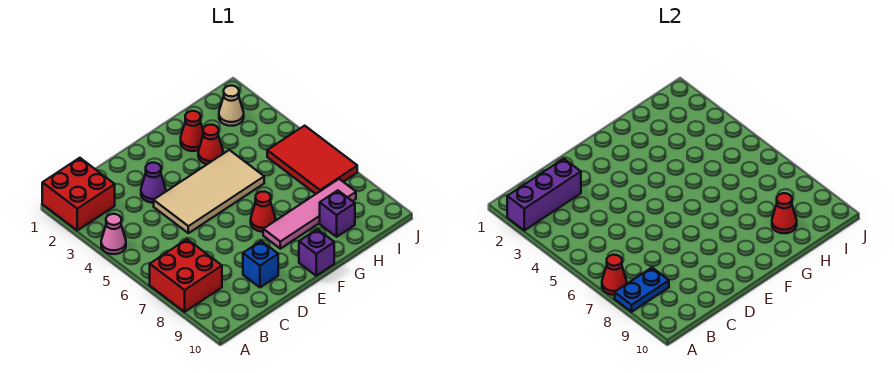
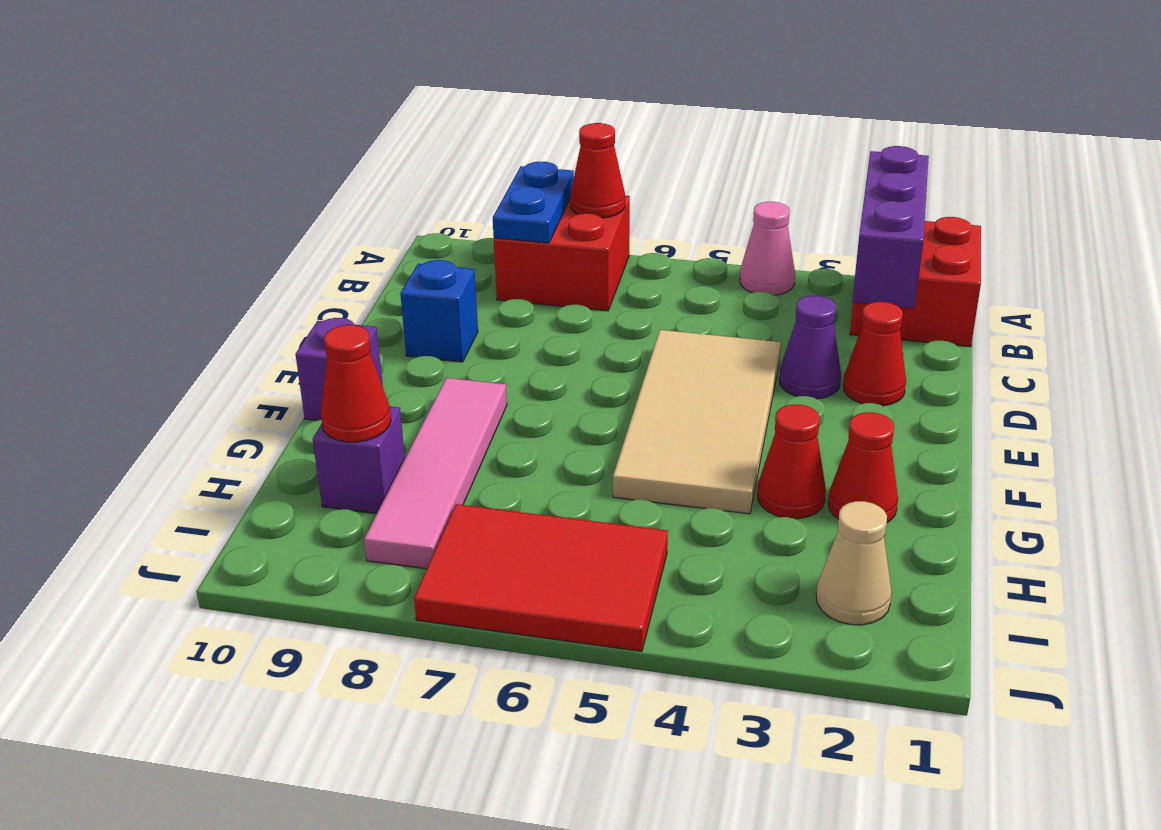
red 1x1 cone [251,192,276,232] -> red 1x1 cone moved to [843,302,906,406]

